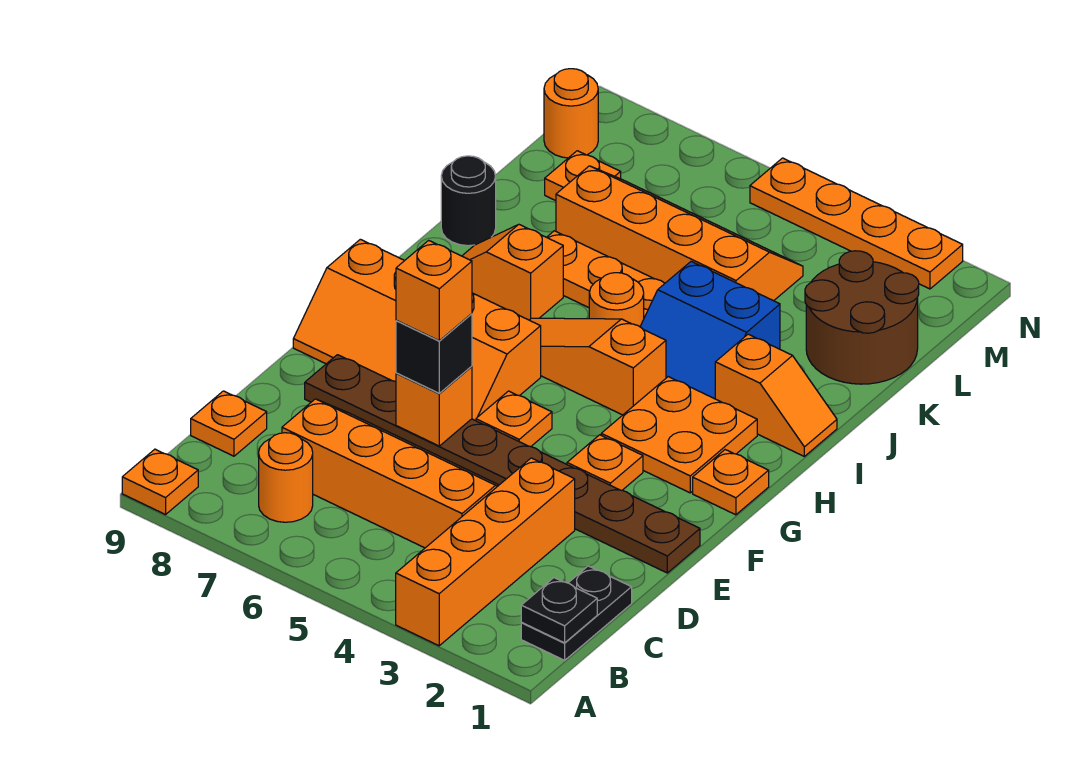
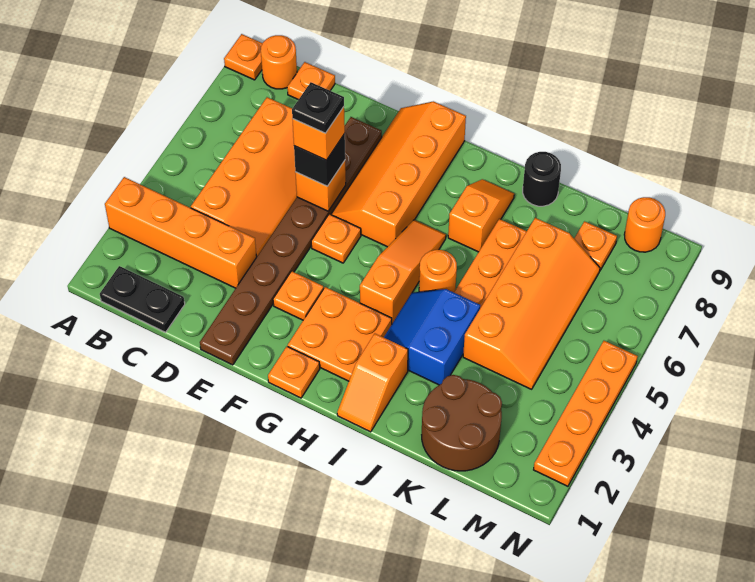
black 1x1 plate [521,578,597,643] -> black 1x1 plate moved to [292,82,344,133]
orange 1x1 round brick [259,433,313,522] -> orange 1x1 round brick moved to [261,35,297,89]

